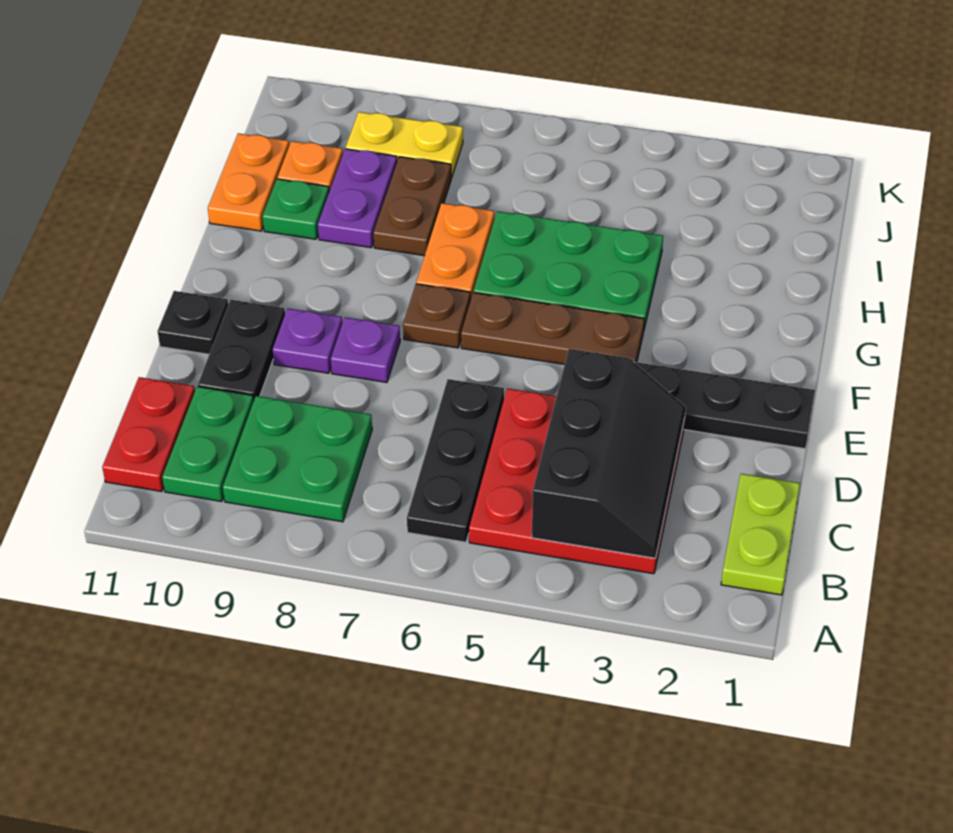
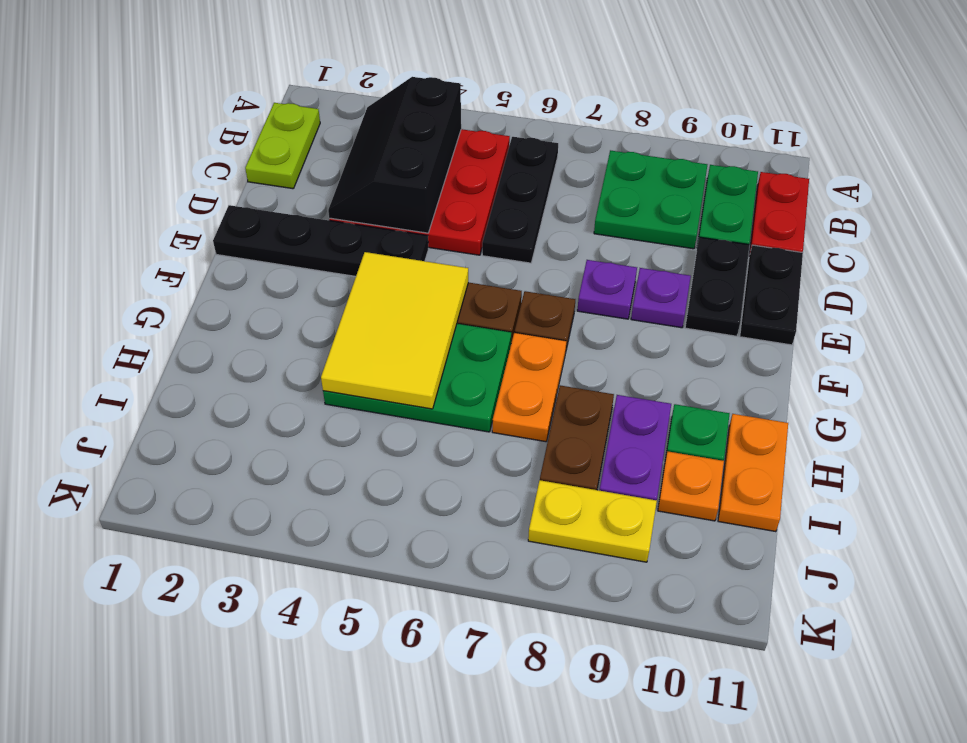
black 1x1 plate [158,291,228,354] -> black 1x2 plate [740,245,803,345]
none -> yellow 2x3 tile [321,252,468,409]

